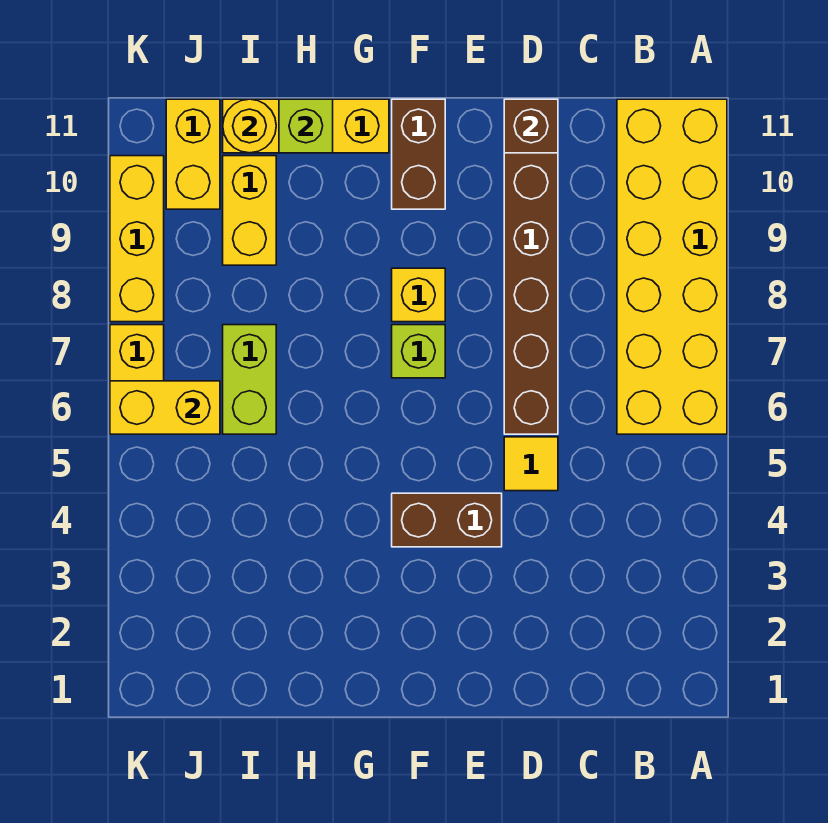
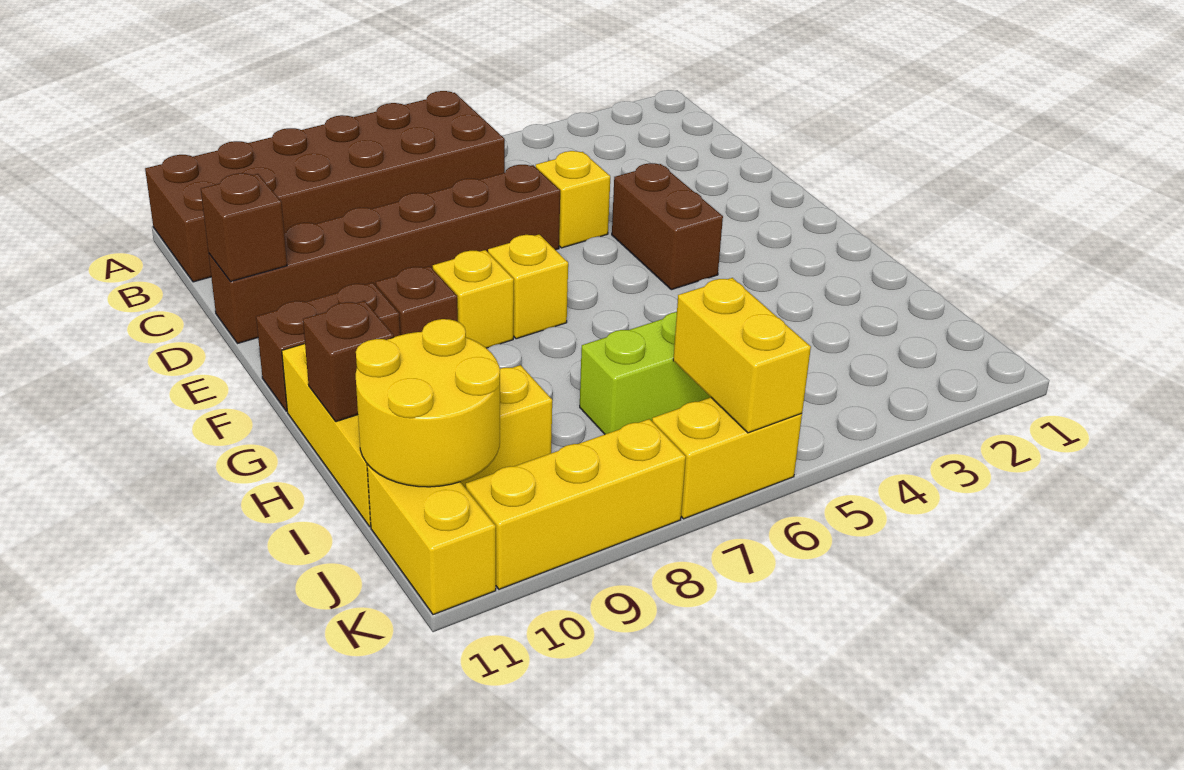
yellow 2x6 brick [617,99,727,434] -> brown 2x6 brick [145,91,505,282]
yellow 1x1 tile [504,437,558,491] -> yellow 1x1 brick [536,151,610,248]
lime 1x1 brick [392,325,445,378] -> yellow 1x1 brick [488,235,568,339]
none -> brown 1x1 brick [376,266,458,335]
lime 1x1 brick [279,99,333,153] -> brown 1x1 brick [303,301,394,422]
yellow 1x1 round brick [223,99,276,153] -> yellow 2x2 round brick [356,319,500,487]
yellow 1x2 brick [166,99,220,209] -> yellow 1x2 brick turned to [367,464,496,615]

